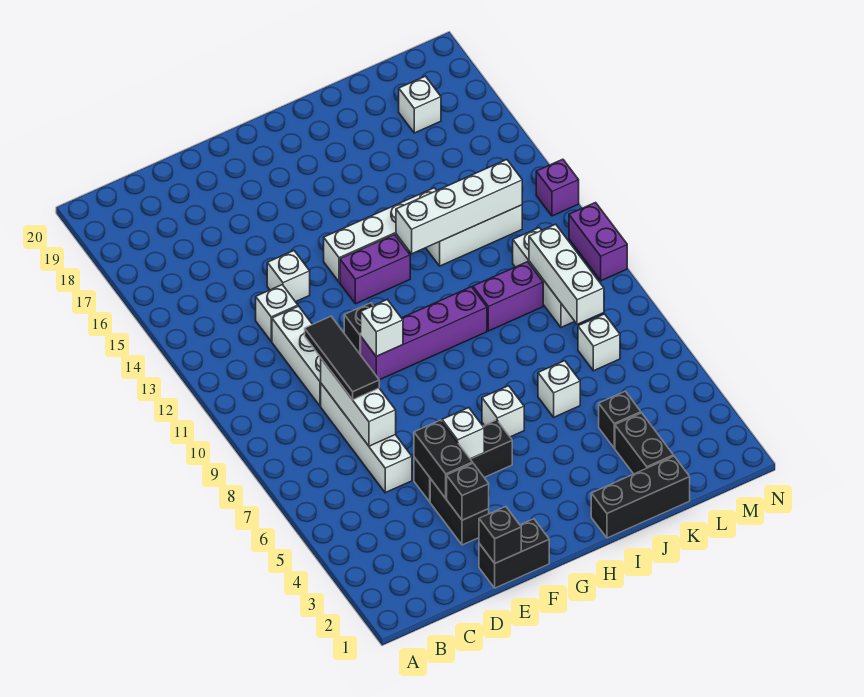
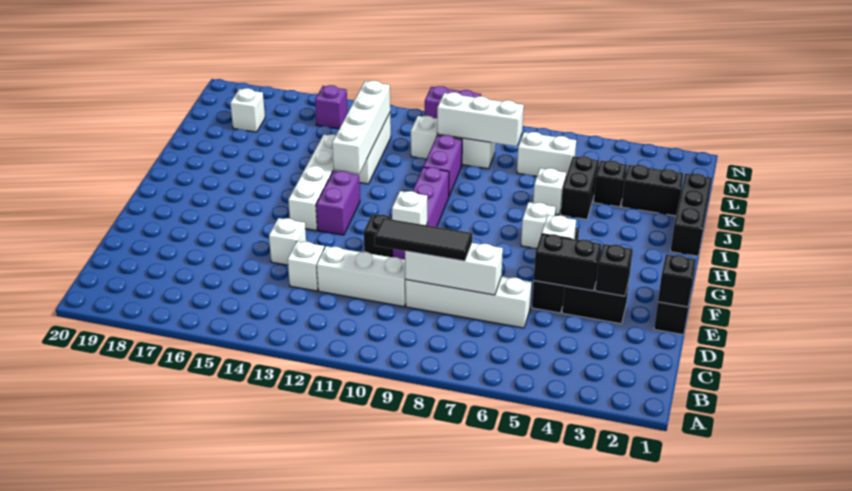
none -> black 1x2 brick [561,156,599,219]
white 1x1 brick [578,314,620,371] -> white 1x2 brick [517,132,576,176]
purple 1x1 brick [536,159,579,216] -> purple 1x1 brick moved to [315,85,348,129]

